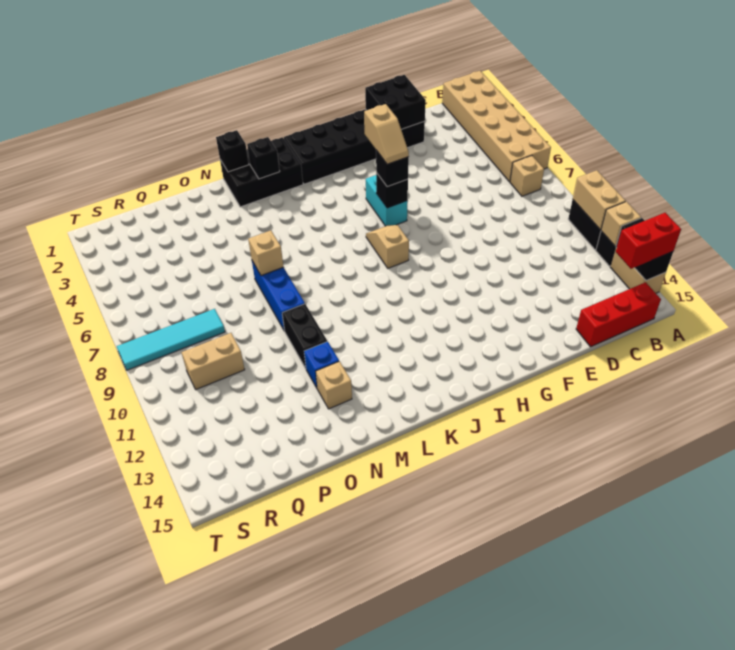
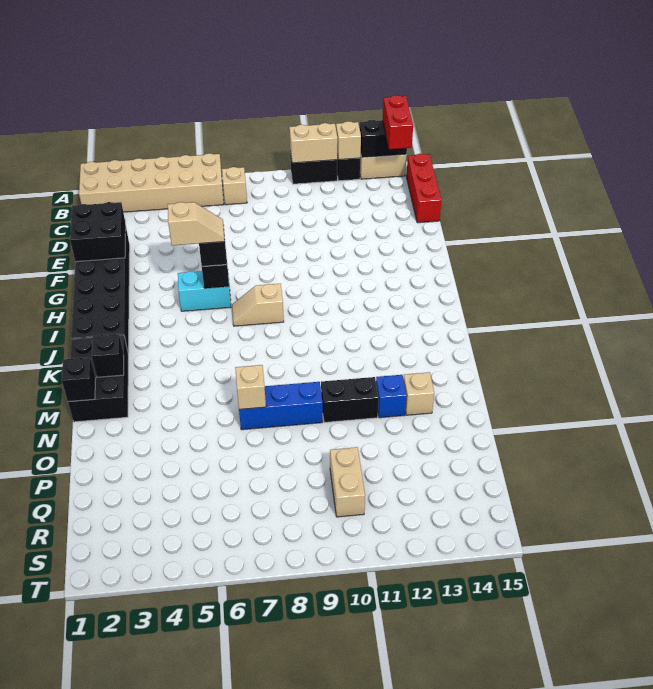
cyan 1x4 tile [117,309,225,370] -> none

